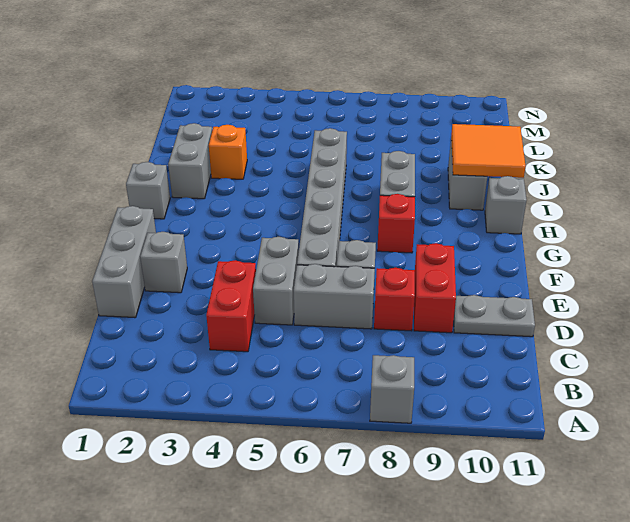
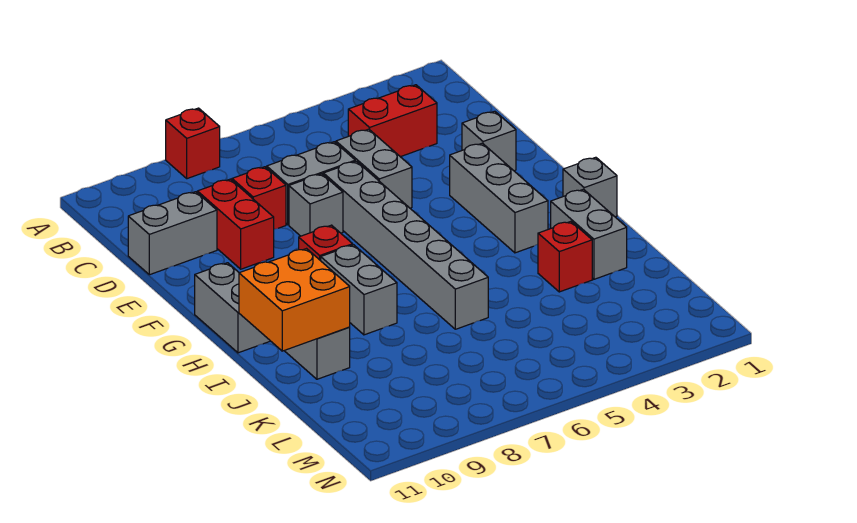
grey 1x1 brick [370,355,414,423] -> red 1x1 brick [166,108,220,179]
red 1x2 brick [206,260,256,352] -> red 1x2 brick turned to [348,85,437,157]
grey 1x3 brick [92,206,156,318] -> grey 1x3 brick moved to [450,143,548,253]
grey 1x2 plate [454,295,535,337] -> grey 1x2 brick [128,192,217,275]
grey 1x1 brick [485,176,526,234] -> grey 1x2 brick [195,263,270,353]
orange 2x2 tile [451,124,526,178] -> orange 2x2 brick [239,249,350,351]
orange 1x1 brick [209,125,247,179] -> red 1x1 brick [538,221,592,292]

